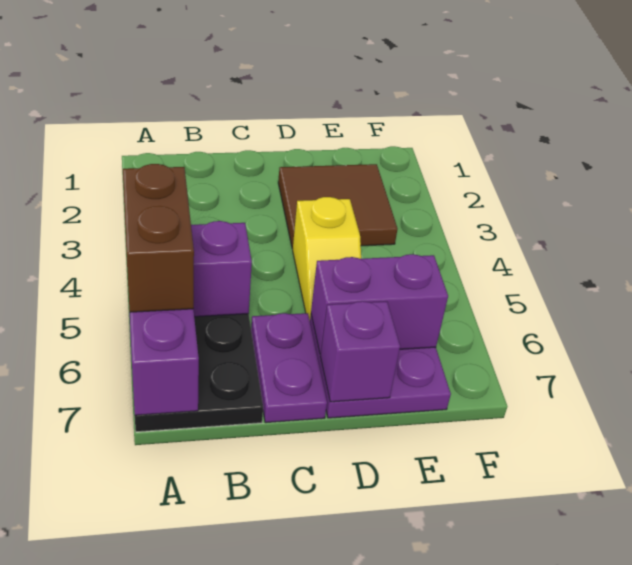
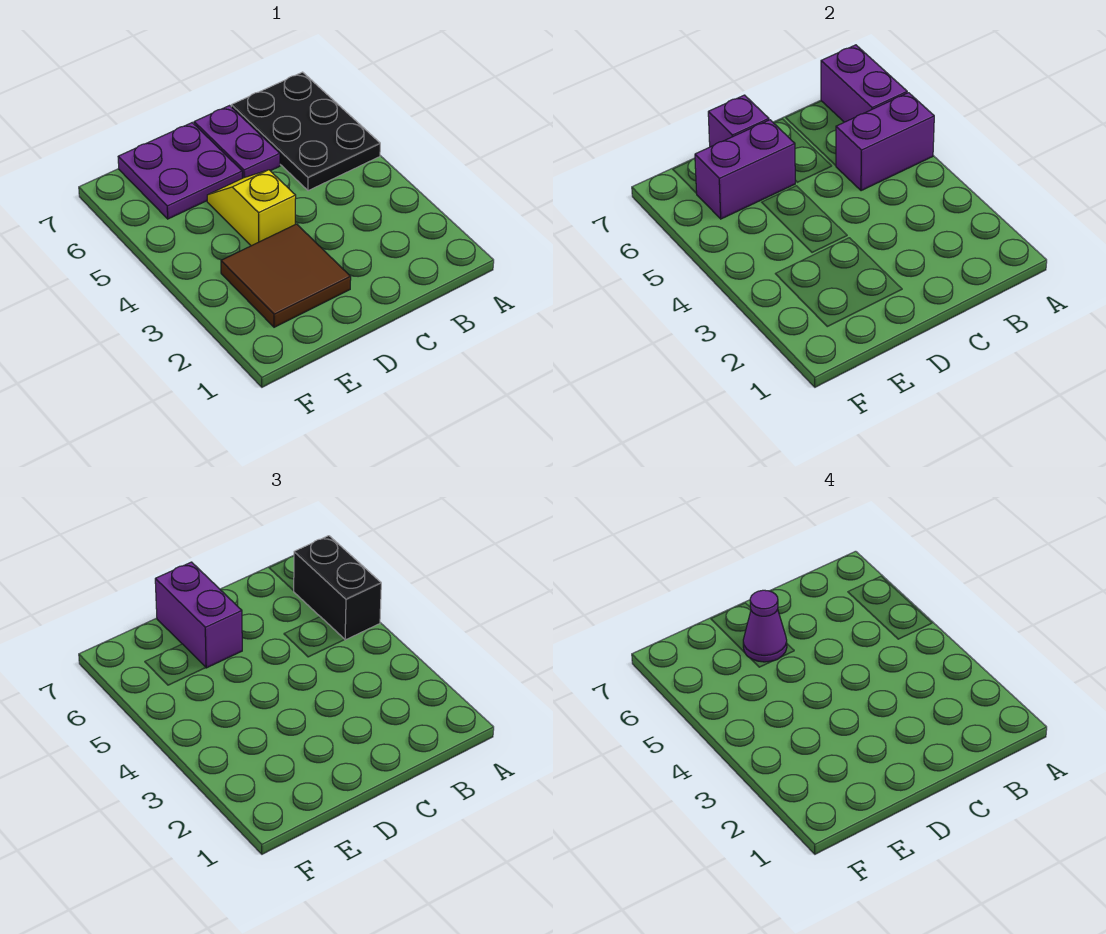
brown 1x2 brick [123,164,194,312] -> black 1x2 brick [294,536,381,640]
none -> purple 1x2 brick [155,562,242,668]
none -> purple 1x1 cone [743,590,787,662]

